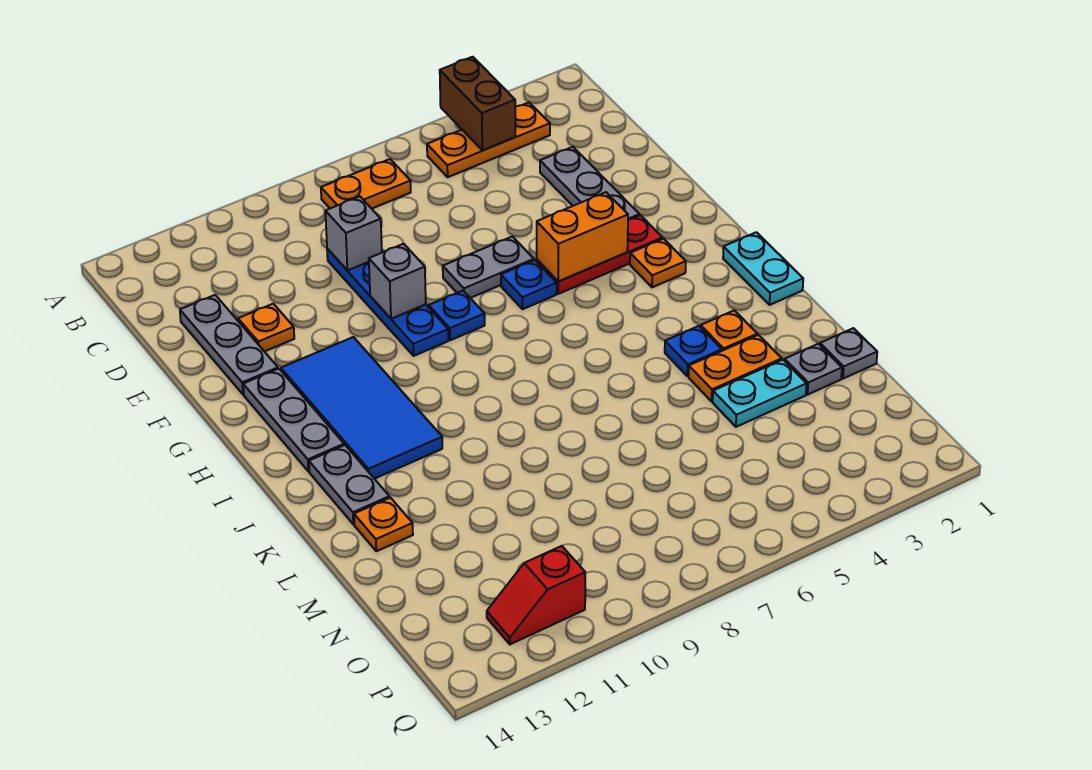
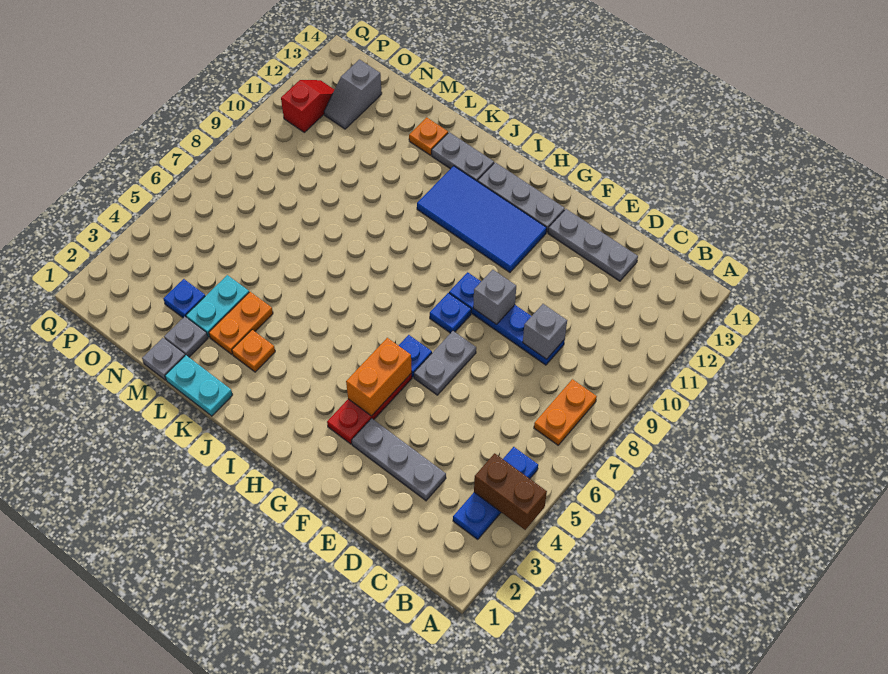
orange 1x3 plate [427,103,550,177] -> blue 1x3 plate [453,447,538,539]
orange 1x1 plate [238,304,294,352] -> none
orange 1x1 plate [630,239,686,287] -> none
cyan 1x2 plate [723,232,803,305] -> cyan 1x2 plate moved to [165,355,233,416]
blue 1x1 plate [665,326,722,376] -> blue 1x1 plate moved to [163,279,205,318]
none -> grey 1x2 slope [324,59,382,129]

